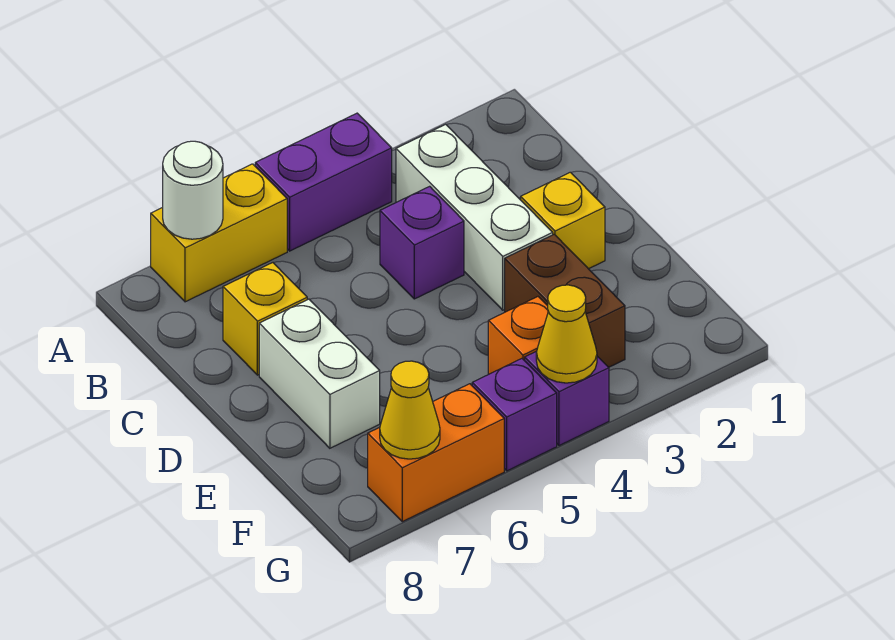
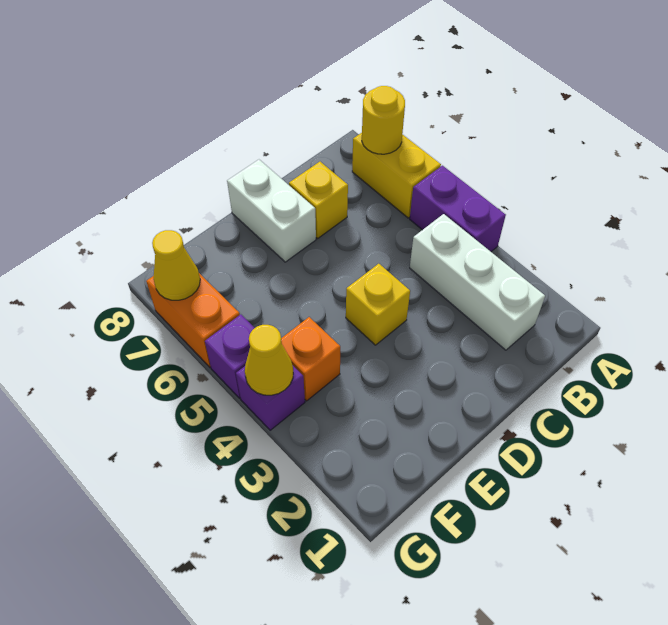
white 1x1 round brick [163,141,223,239] -> yellow 1x1 round brick [362,86,405,154]
white 1x3 brick [396,124,553,310] -> white 1x3 brick turned to [410,214,545,350]
purple 1x1 brick [380,186,464,299] -> none
yellow 1x1 brick [521,172,605,269] -> yellow 1x1 brick moved to [346,264,410,345]
white 1x2 brick [259,299,380,448] -> white 1x2 brick turned to [227,160,316,262]
brown 1x2 brick [505,234,625,367] -> none

